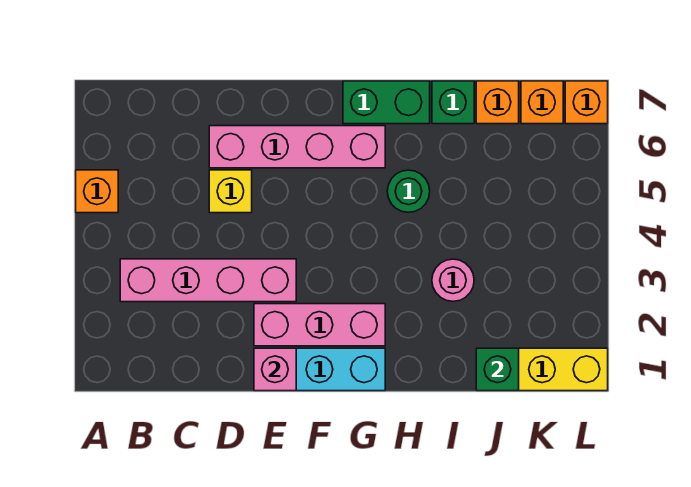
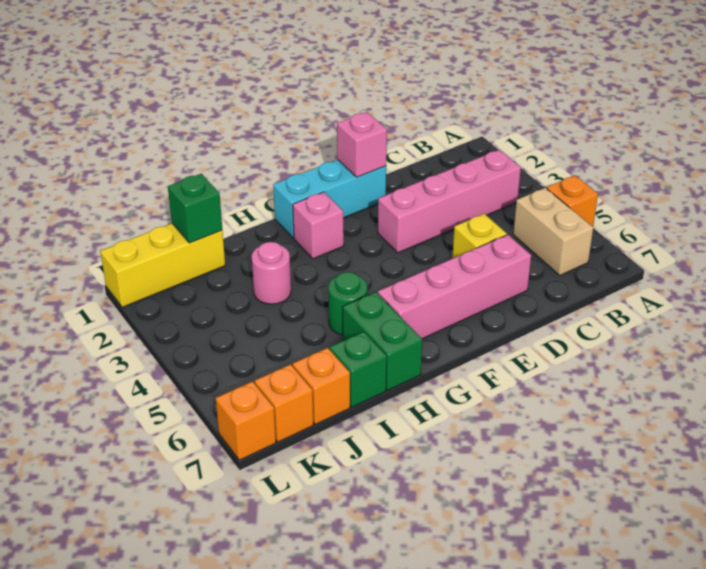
none -> tan 1x2 brick [513,188,593,275]
pink 1x3 brick [254,304,385,346] -> pink 1x1 brick [293,192,344,259]
green 1x2 brick [343,81,430,124] -> green 1x2 brick turned to [343,292,422,390]

